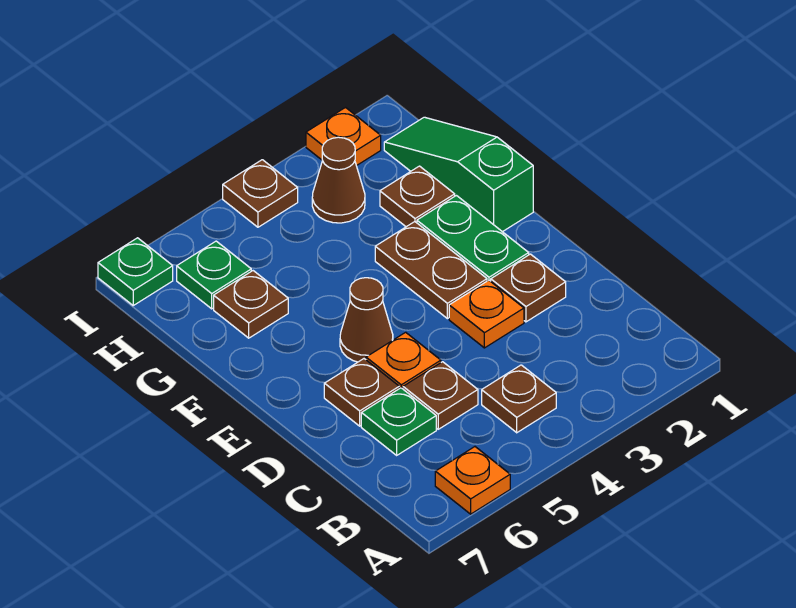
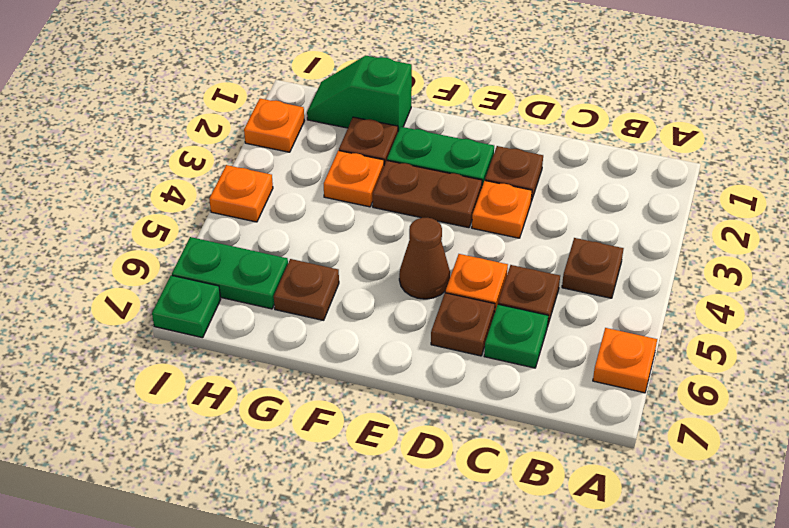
green 1x3 slope [384,117,533,232] -> green 1x2 slope [307,55,412,131]
none -> orange 1x1 plate [324,151,384,207]
brown 1x1 cone [312,137,365,223] -> none
green 1x1 plate [177,241,251,309] -> green 1x2 plate [172,237,288,309]
brown 1x1 plate [223,160,298,227] -> orange 1x1 plate [209,165,273,222]

